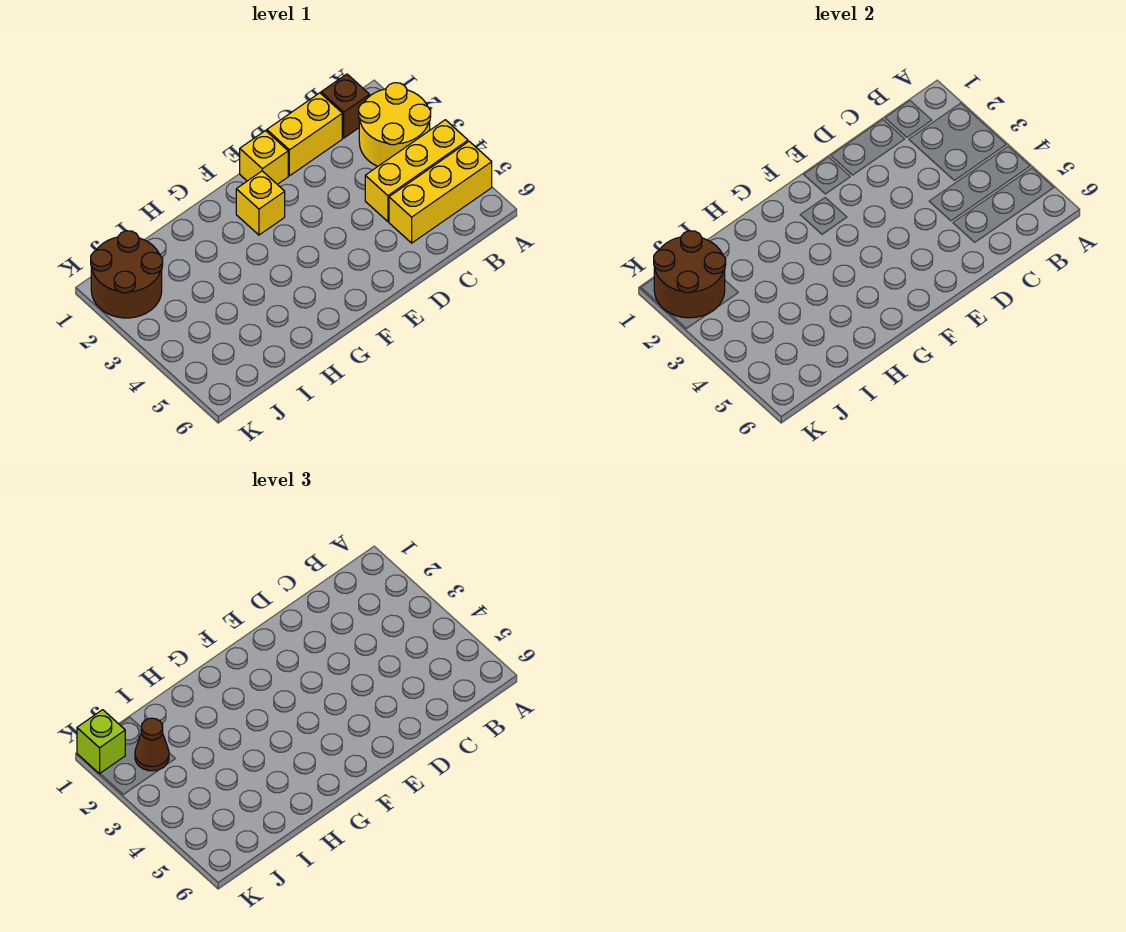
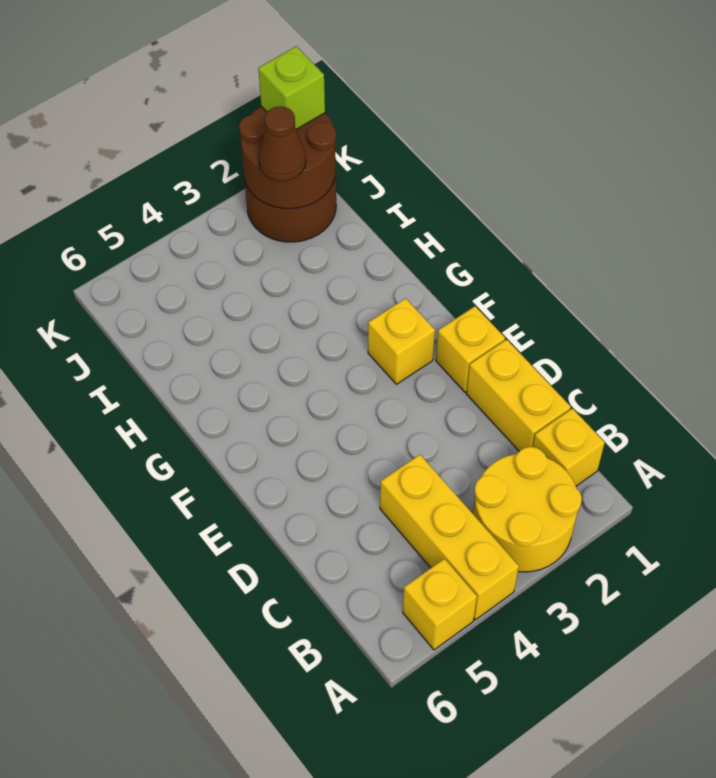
yellow 1x3 brick [389,141,492,243] -> yellow 1x1 brick [403,559,477,650]
brown 1x1 brick [321,74,370,138] -> yellow 1x1 brick [533,408,605,486]

